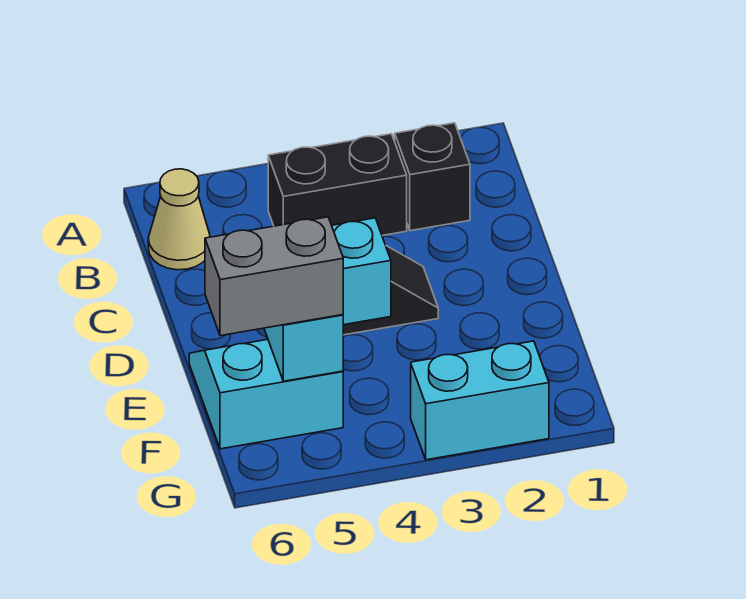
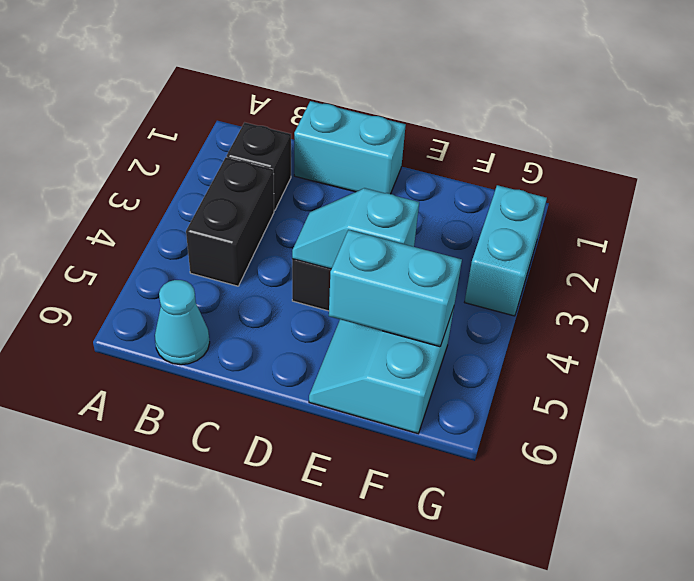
tan 1x1 cone [148,169,210,270] -> cyan 1x1 cone [155,280,210,365]
none -> cyan 1x2 brick [294,101,406,194]
grey 1x2 brick [205,217,343,336] -> none

